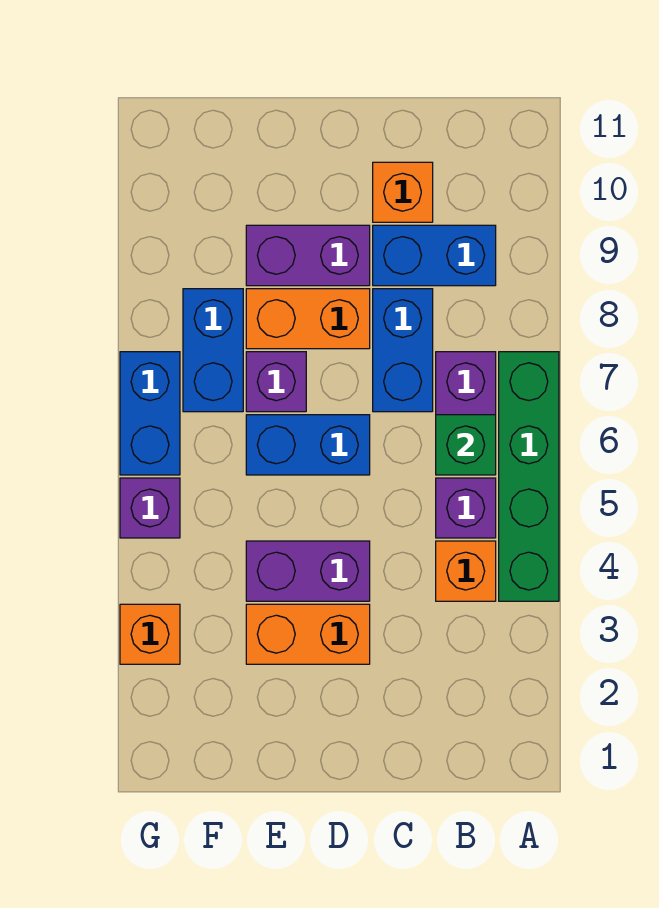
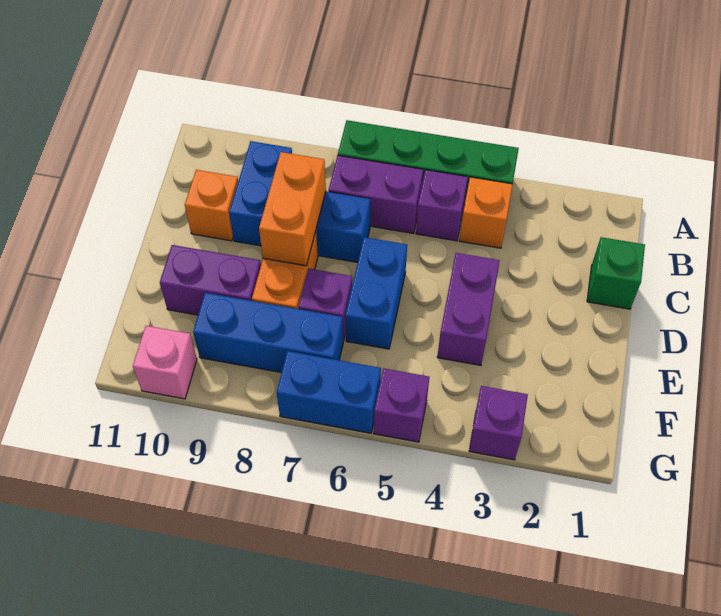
green 1x1 brick [436,415,496,475] -> green 1x1 brick moved to [587,237,645,309]
orange 1x2 brick [246,604,370,664] -> orange 1x2 brick moved to [259,152,326,266]
purple 1x2 brick [246,225,370,286] -> purple 1x2 brick turned to [160,245,261,315]
blue 1x2 brick [183,289,243,412] -> blue 1x3 brick [193,293,343,373]
orange 1x1 brick [120,604,180,664] -> purple 1x1 brick [469,386,528,460]
none -> pink 1x1 brick [133,326,197,399]

